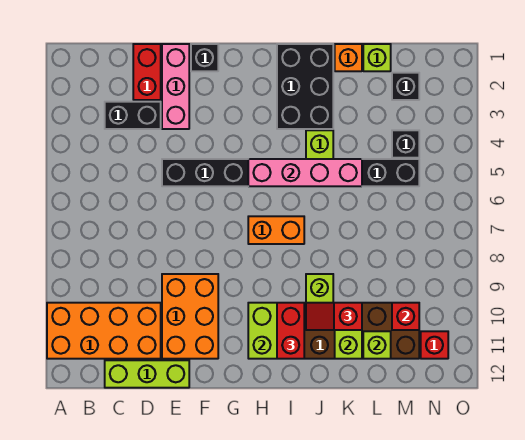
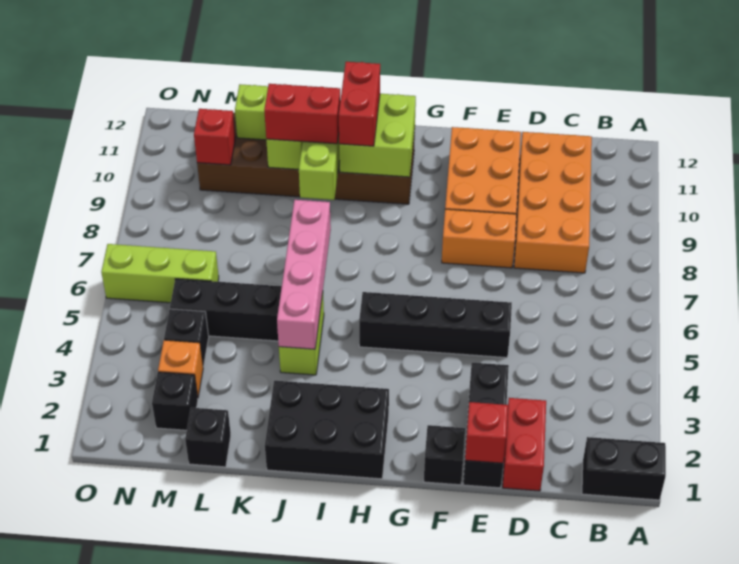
orange 2x4 brick [47,303,161,359] -> orange 2x4 brick turned to [514,132,592,273]
black 1x2 brick [105,102,161,129] -> black 1x2 brick moved to [582,437,666,500]
lime 1x3 brick [105,360,189,388] -> lime 1x3 brick moved to [101,244,219,303]
pink 1x3 brick [162,44,189,129] -> black 1x3 brick [463,363,509,488]
pink 1x4 brick [248,159,362,186] -> pink 1x4 brick turned to [277,200,331,349]
orange 1x2 brick [248,216,304,244] -> orange 1x2 brick moved to [442,209,516,268]
black 2x3 brick [277,44,333,129] -> black 2x3 brick turned to [265,381,389,479]
red 1x2 slope [306,303,362,330] -> red 1x2 brick [264,84,340,144]
orange 1x1 brick [335,44,362,71] -> orange 1x1 brick moved to [158,340,203,397]
lime 1x1 brick [363,44,391,71] -> black 1x1 brick [185,408,231,467]
red 1x1 brick [421,331,448,359] -> red 1x1 brick moved to [465,402,508,463]

